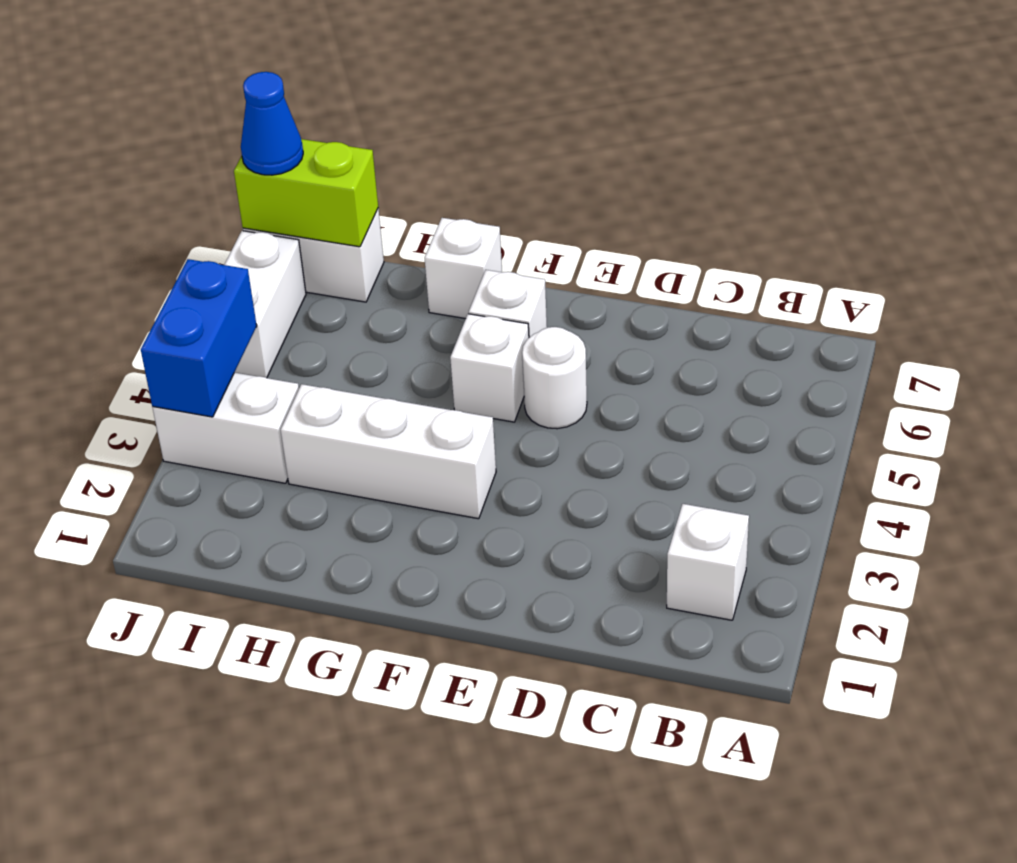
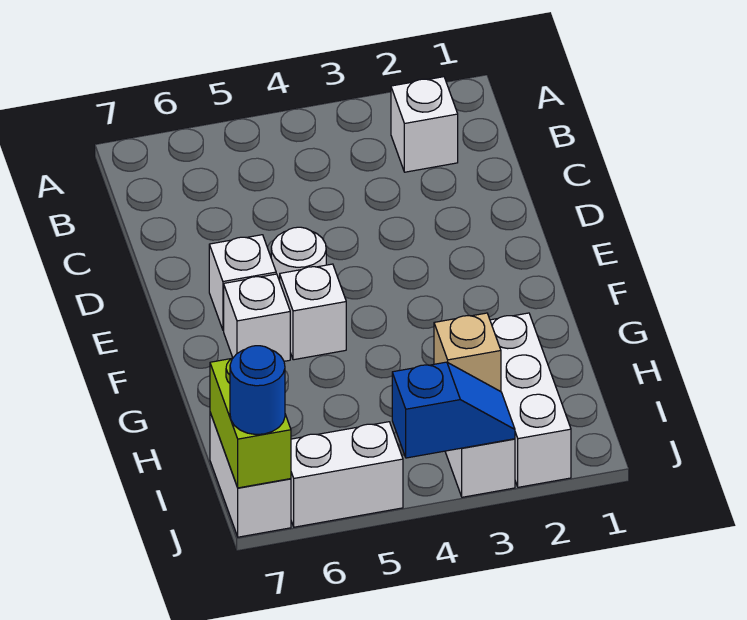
white 1x3 brick [281,384,496,519] -> white 1x3 brick moved to [490,313,571,487]
white 1x1 brick [425,218,502,319] -> white 1x1 brick moved to [209,235,276,330]
none -> tan 1x1 brick [434,313,501,392]
blue 1x2 brick [141,259,257,417] -> blue 1x2 slope [392,362,515,458]
blue 1x1 cone [241,72,303,175] -> blue 1x1 round brick [230,346,285,434]

